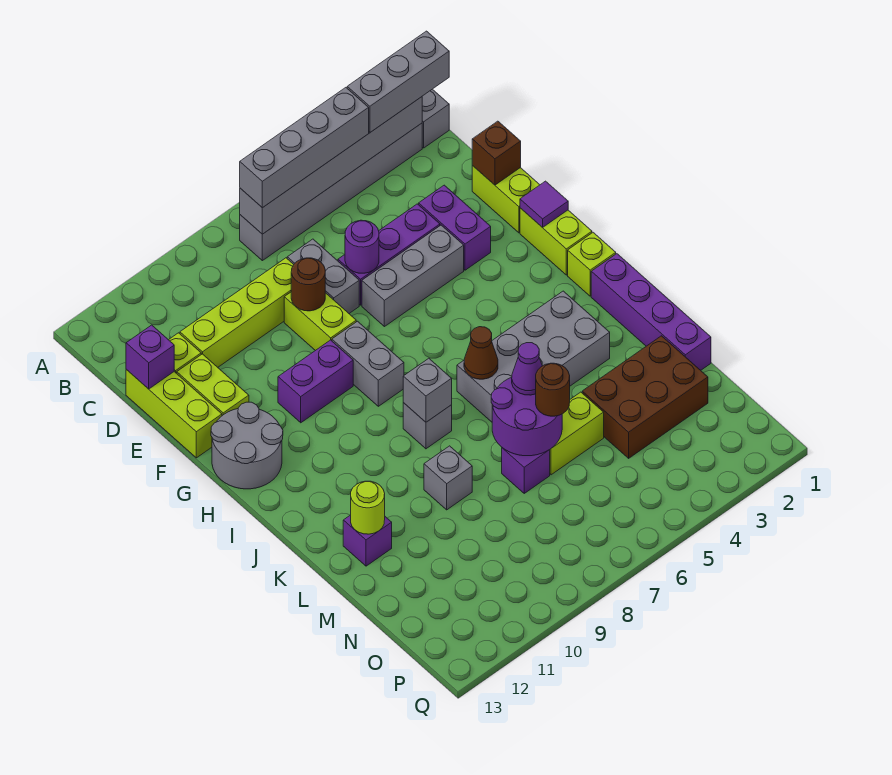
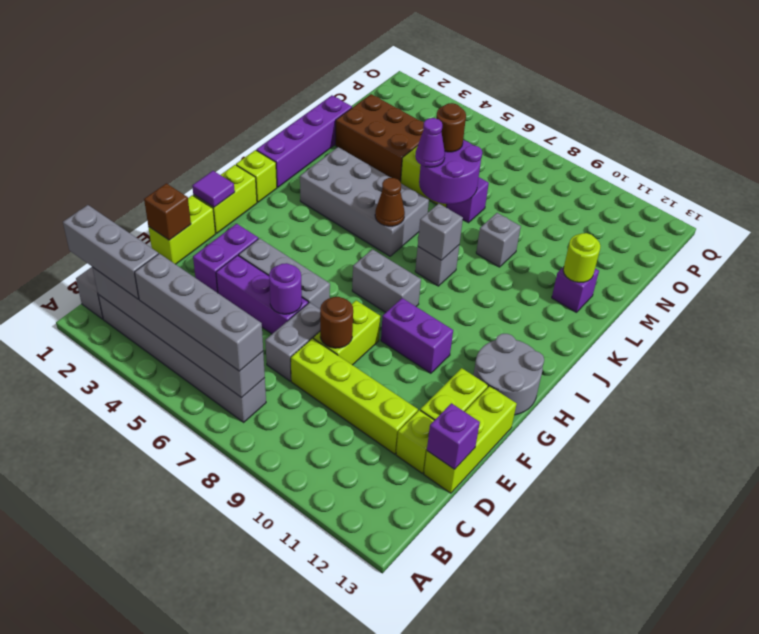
grey 1x2 brick [332,321,404,406] -> grey 1x2 brick turned to [352,249,421,312]

